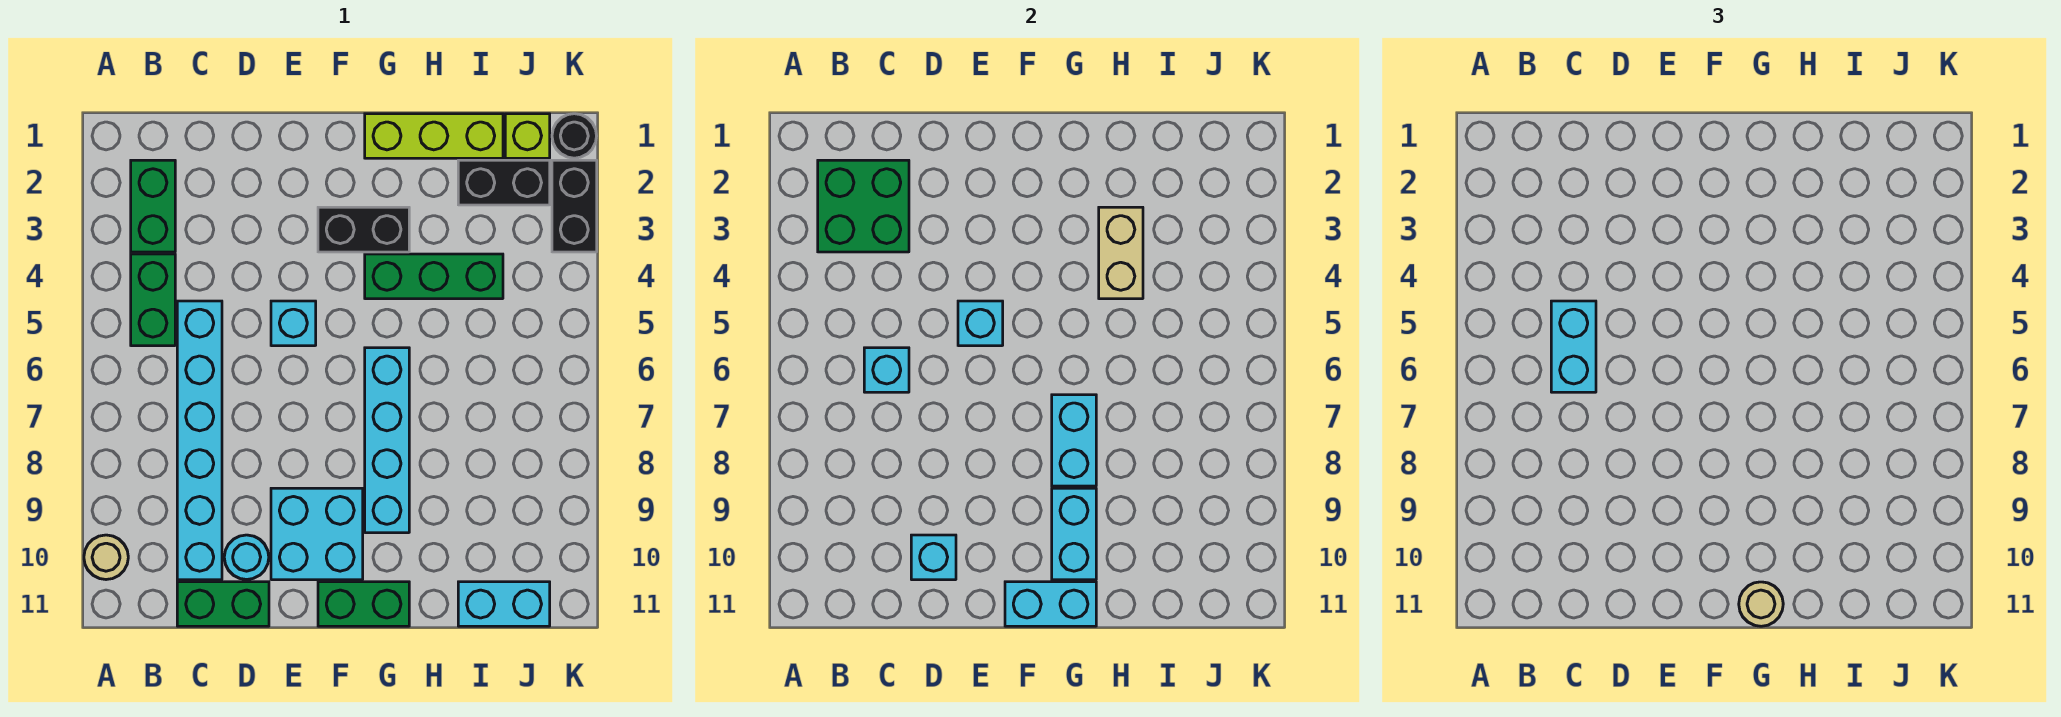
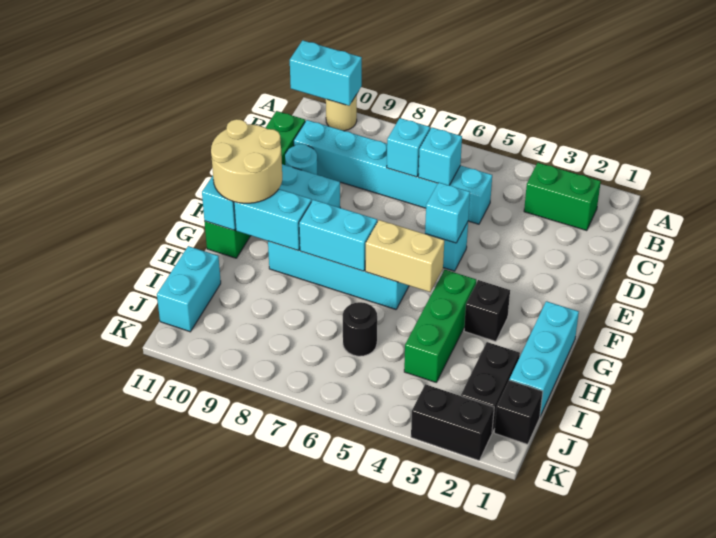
green 2x2 brick [818,160,909,252] -> none
green 1x2 brick [131,254,175,346] -> none
cyan 1x2 brick [1551,301,1596,392] -> cyan 1x2 brick moved to [290,40,362,106]
cyan 1x1 brick [911,535,956,580] -> cyan 1x1 brick moved to [387,118,430,177]
black 1x2 brick [318,207,409,252] -> black 1x1 brick [464,280,510,341]
lime 1x3 brick [365,114,503,158] -> cyan 1x3 brick [510,301,579,416]
tan 1x1 round brick [1739,582,1783,626] -> tan 2x2 round brick [211,119,282,203]
tan 1x2 brick [1099,207,1143,299] -> tan 1x2 brick moved to [365,220,444,292]
lime 1x1 brick [505,114,550,158] -> black 1x1 brick [494,380,543,444]
black 1x1 round brick [552,114,597,158] -> black 1x1 round brick moved to [343,302,377,356]

